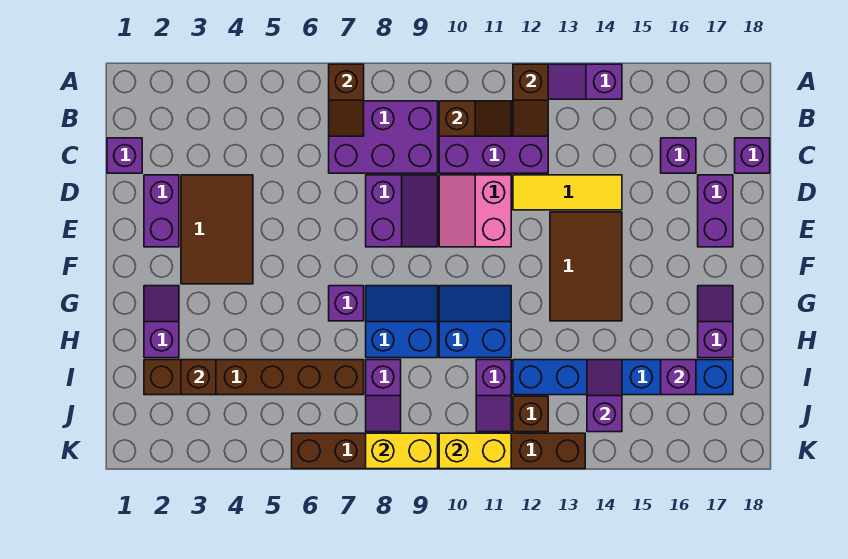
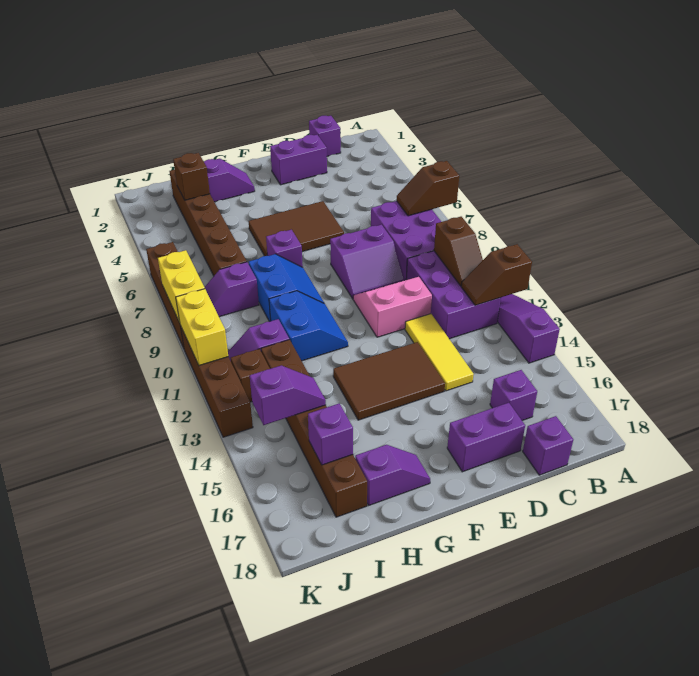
brown 2x3 tile [181,175,253,284] -> brown 2x3 tile moved to [249,201,344,256]
blue 1x6 brick [513,360,733,395] -> brown 1x6 brick [261,340,367,517]

